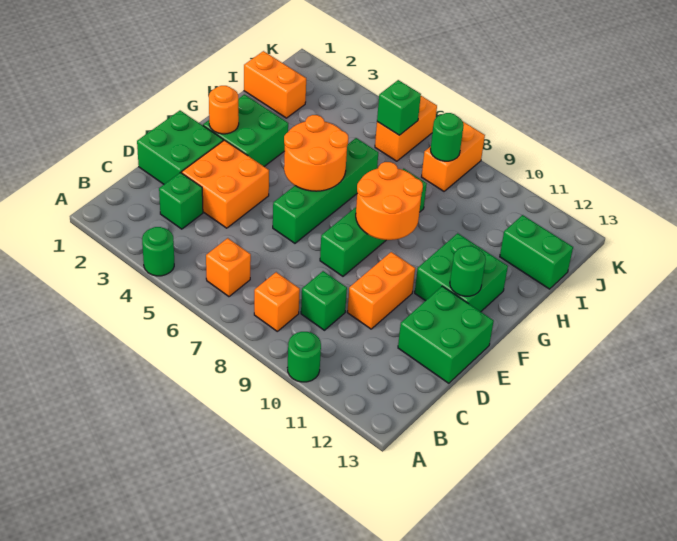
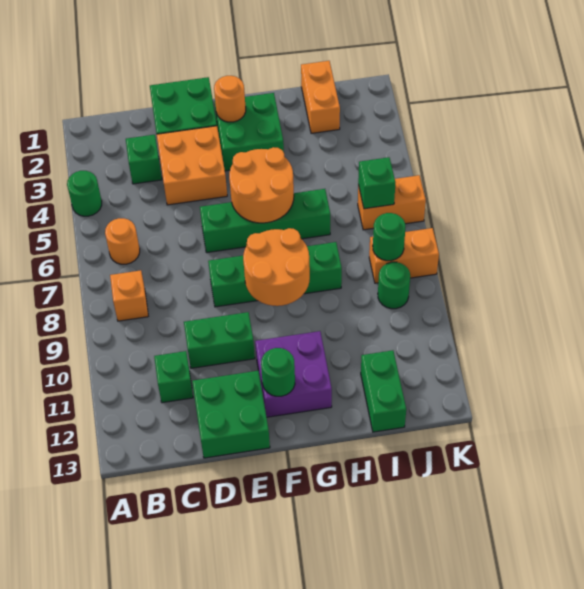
green 1x1 round brick [287,332,321,382] -> green 1x1 round brick moved to [378,262,410,309]
orange 1x1 brick [206,238,251,297] -> orange 1x1 round brick [105,218,140,264]
green 1x1 brick [301,271,347,330] -> green 1x1 brick moved to [154,351,193,403]
orange 1x2 brick [347,252,415,329] -> green 1x2 brick [184,312,255,368]
green 2x2 brick [415,233,508,312] -> purple 2x2 brick [255,331,332,417]

